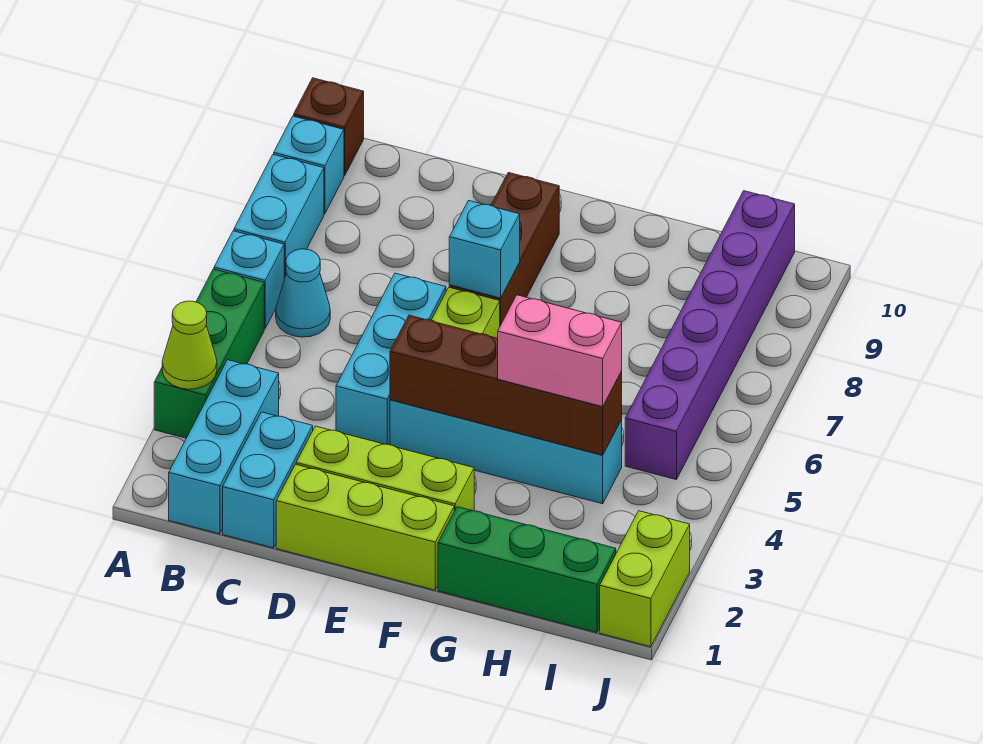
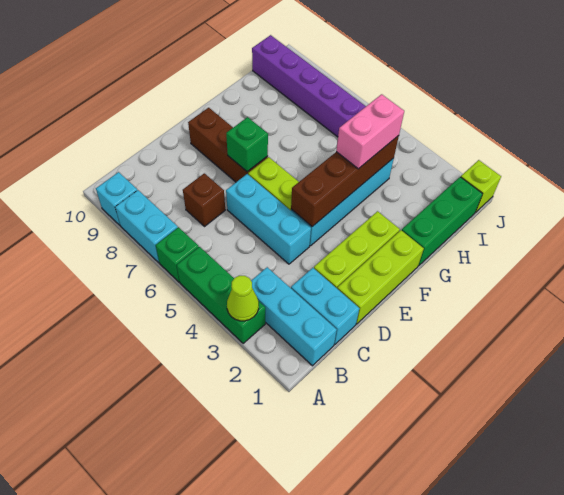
cyan 1x1 brick [214,231,284,328] -> green 1x1 brick [156,227,199,282]
brown 1x1 brick [294,78,364,175] -> brown 1x1 brick moved to [183,173,225,227]
cyan 1x1 cone [276,249,330,337] -> none
cyan 1x1 brick [449,201,520,298] -> green 1x1 brick [226,117,268,172]
lime 1x2 brick [600,511,690,647] -> lime 1x1 brick [461,160,501,212]

